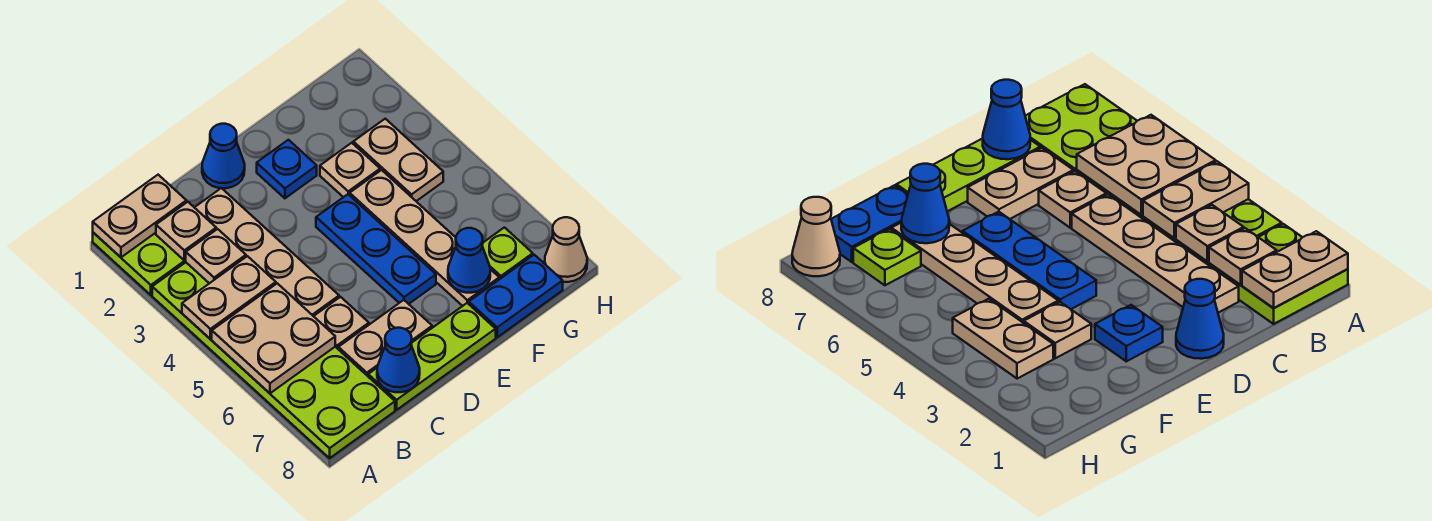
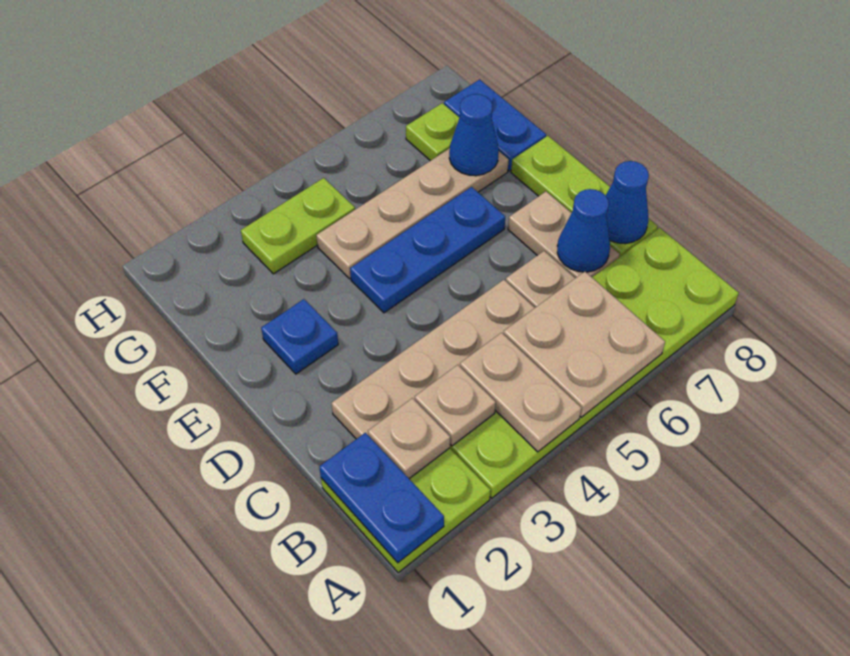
tan 1x2 plate [93,175,186,257] -> blue 1x2 plate [319,433,444,563]
blue 1x1 cone [202,124,245,188] -> blue 1x1 cone moved to [557,189,610,272]
tan 1x1 plate [320,143,380,197] -> none
tan 1x2 plate [353,119,443,201] -> lime 1x2 plate [241,178,355,274]
tan 1x1 cone [545,217,587,282] -> none

